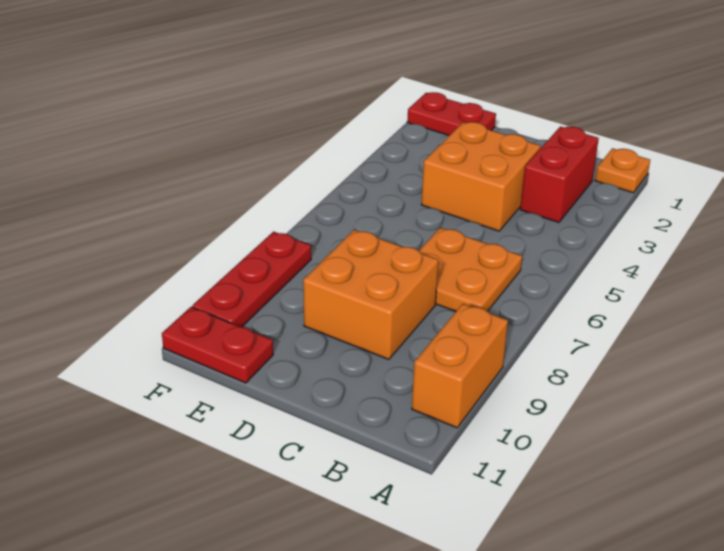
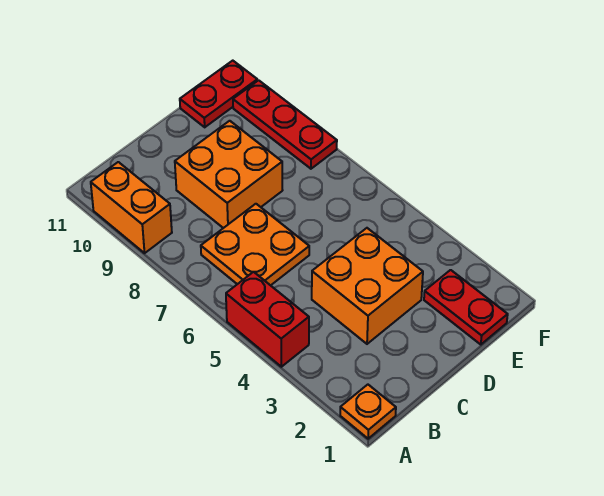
red 1x2 brick [520,127,599,222] -> red 1x2 brick moved to [226,272,309,367]
red 1x2 plate [407,92,496,135] -> red 1x2 plate turned to [424,270,508,345]

